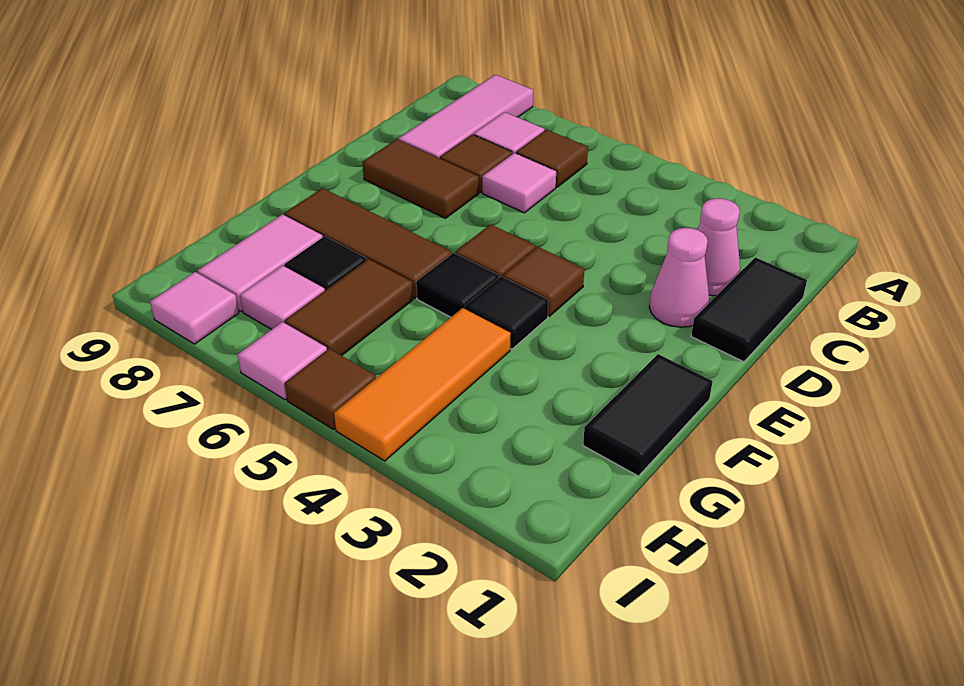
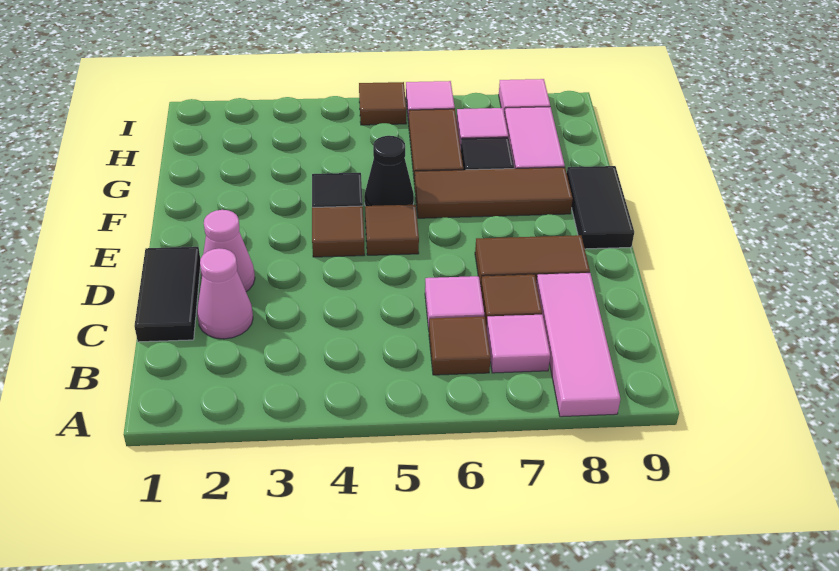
black 1x2 tile [583,354,713,476] -> black 1x2 tile moved to [567,166,634,249]
black 1x1 tile [416,253,499,317] -> black 1x1 cone [364,136,414,206]
orange 1x3 tile [334,308,511,461] -> none

